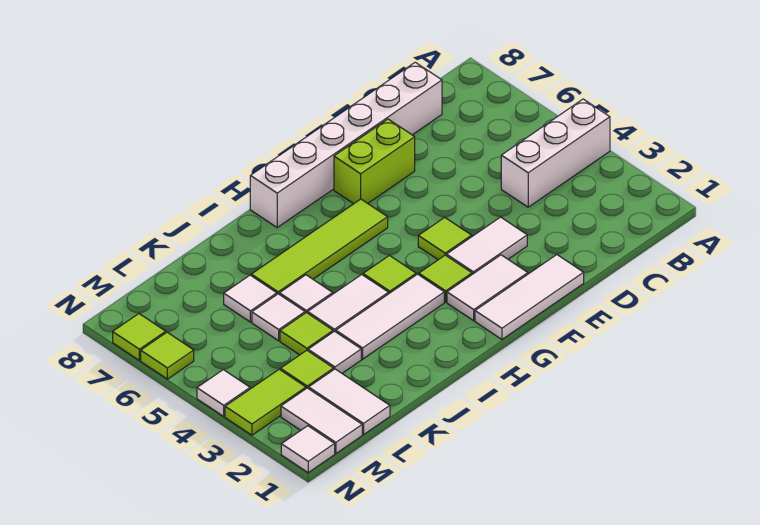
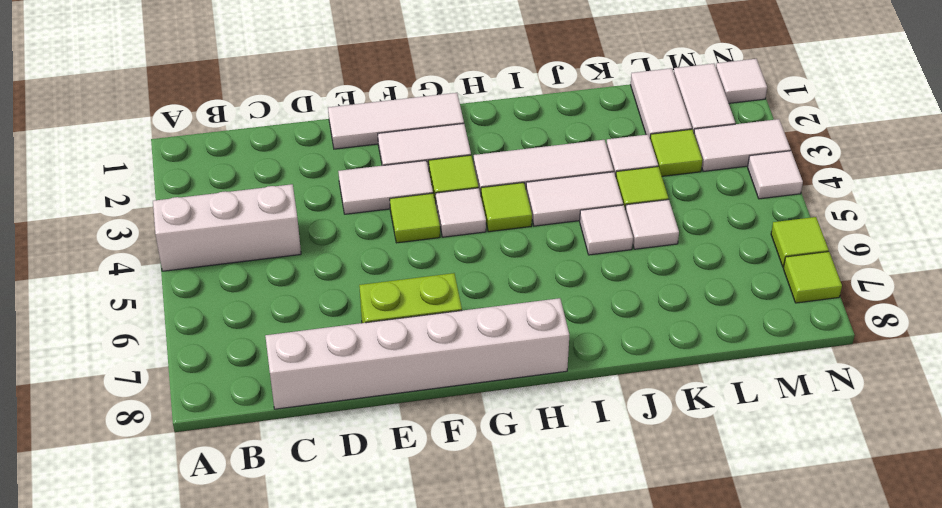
lime 1x4 tile [251,199,388,295] -> none
white 1x1 tile [224,275,277,322] -> white 1x1 tile moved to [435,188,486,237]
lime 1x2 tile [225,369,306,435] -> white 1x2 tile [694,119,791,171]

